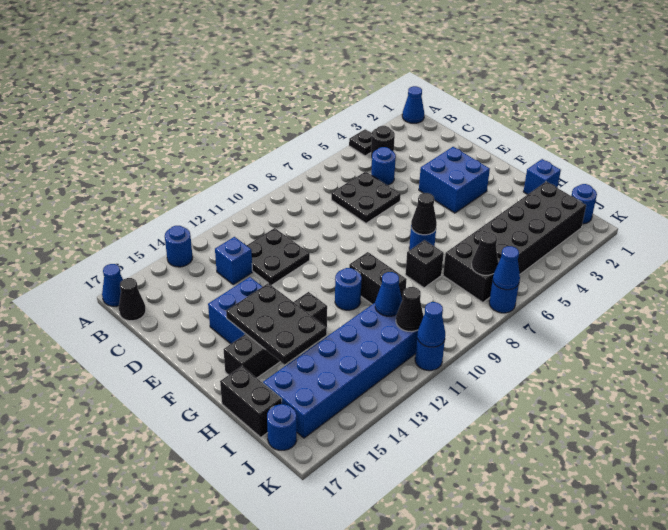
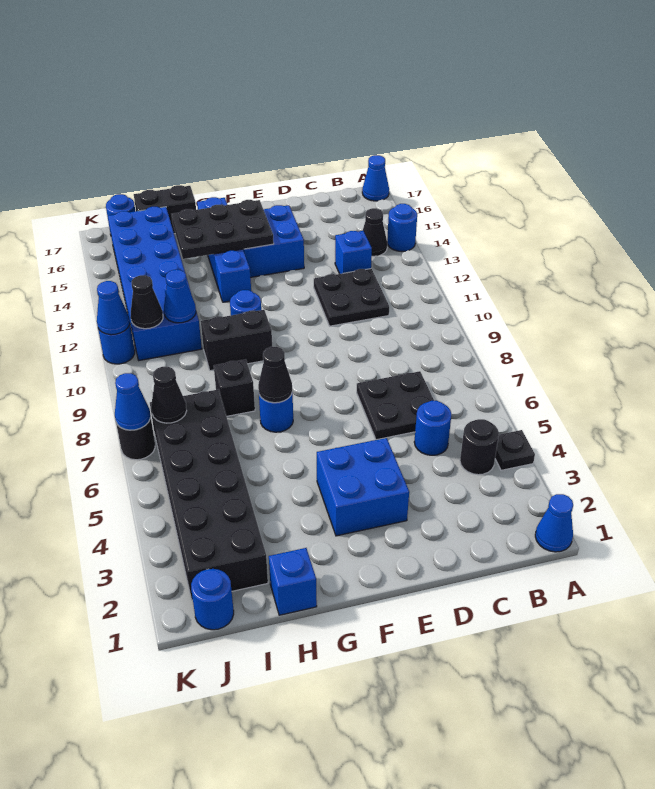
black 1x1 cone [119,278,146,321] -> black 1x1 cone moved to [363,208,387,256]
black 1x4 brick [223,292,327,378] -> blue 1x4 brick [197,197,251,302]
blue 1x1 round brick [489,280,519,313] -> black 1x1 round brick [116,415,155,460]

